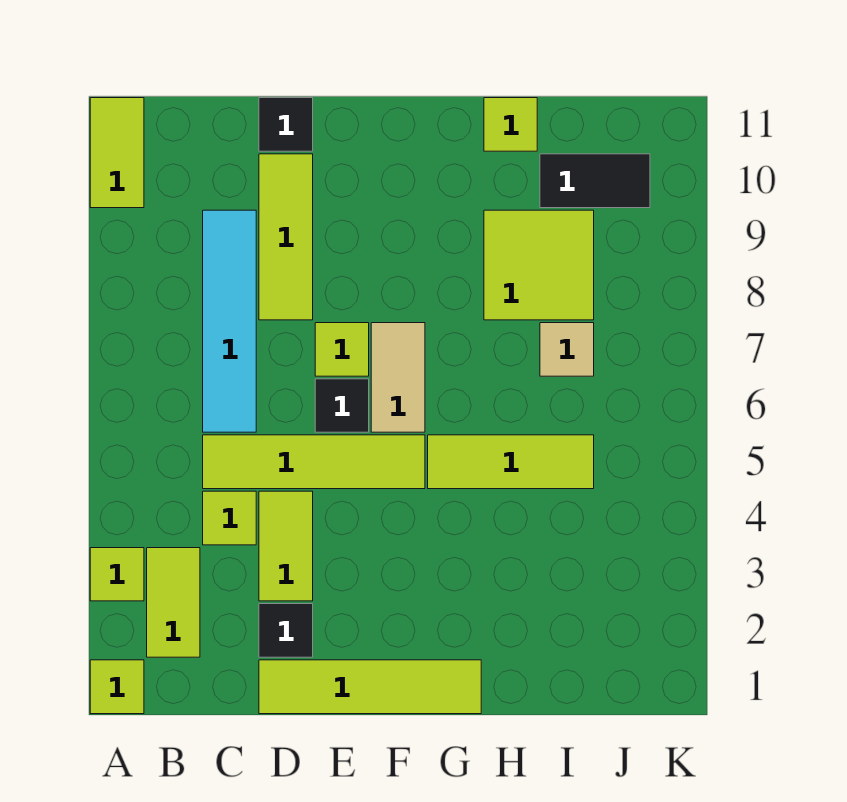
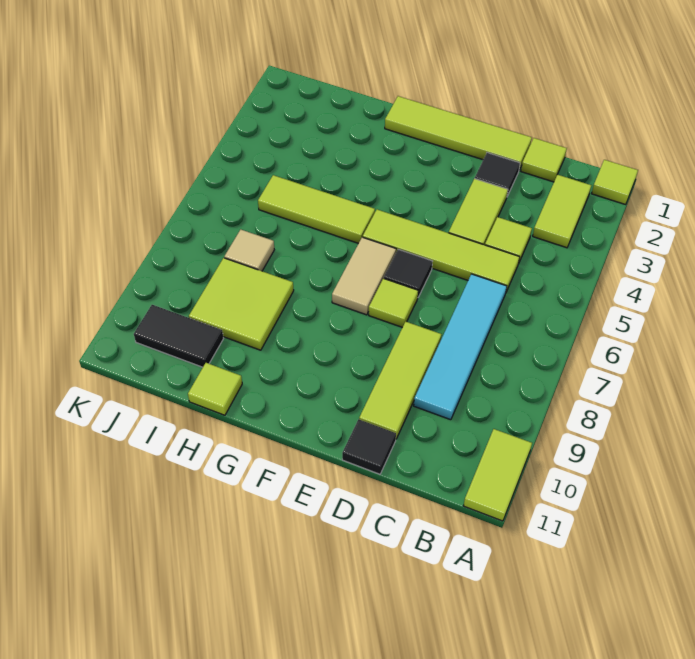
lime 1x1 tile [90,548,144,601] -> lime 1x1 tile moved to [521,138,567,182]

